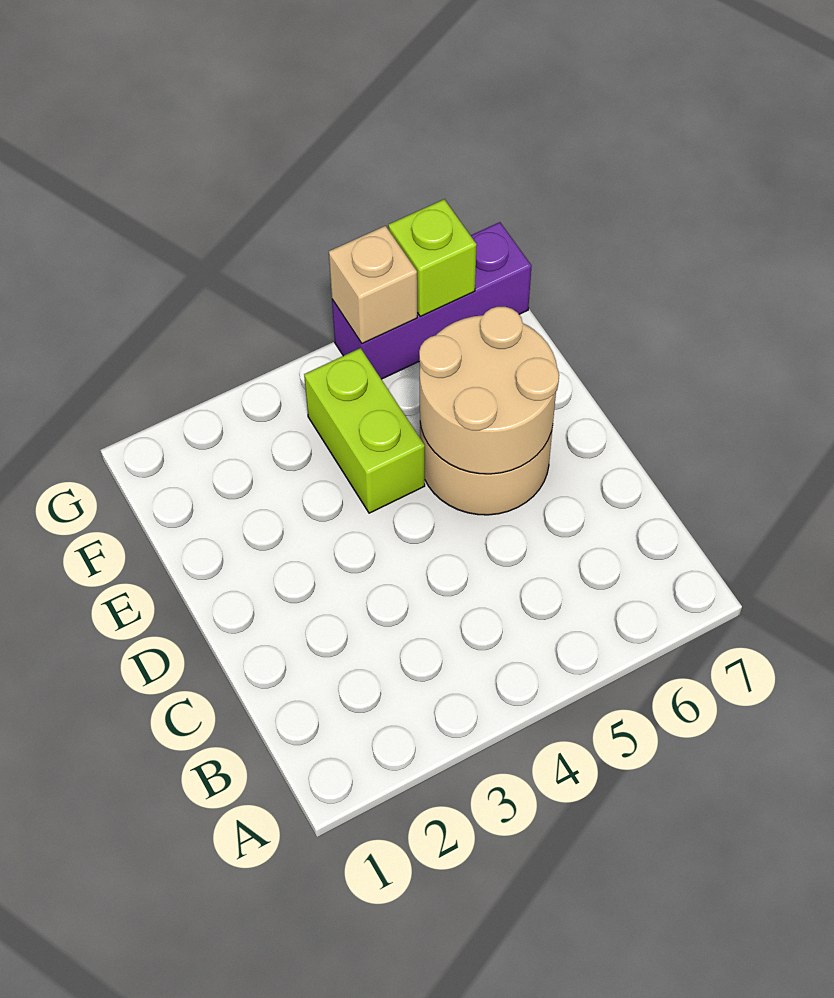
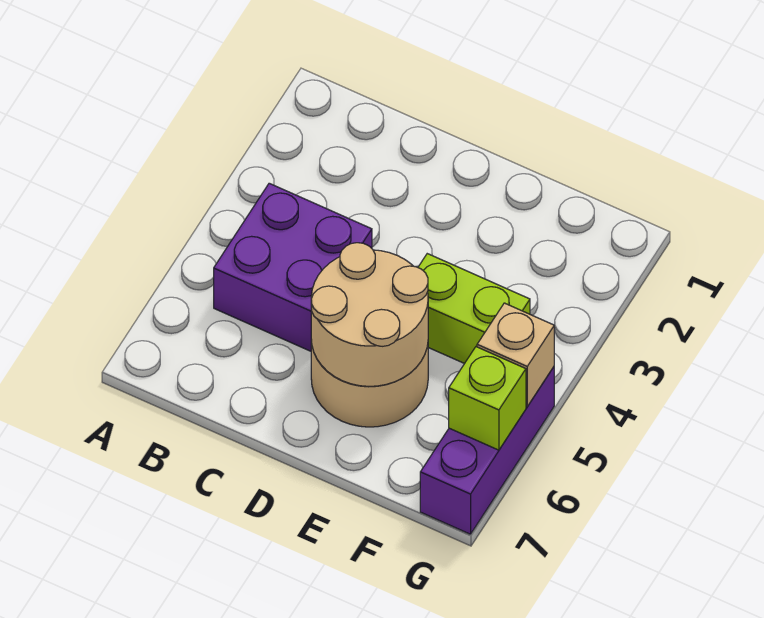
none -> purple 2x2 brick [214,183,372,351]

